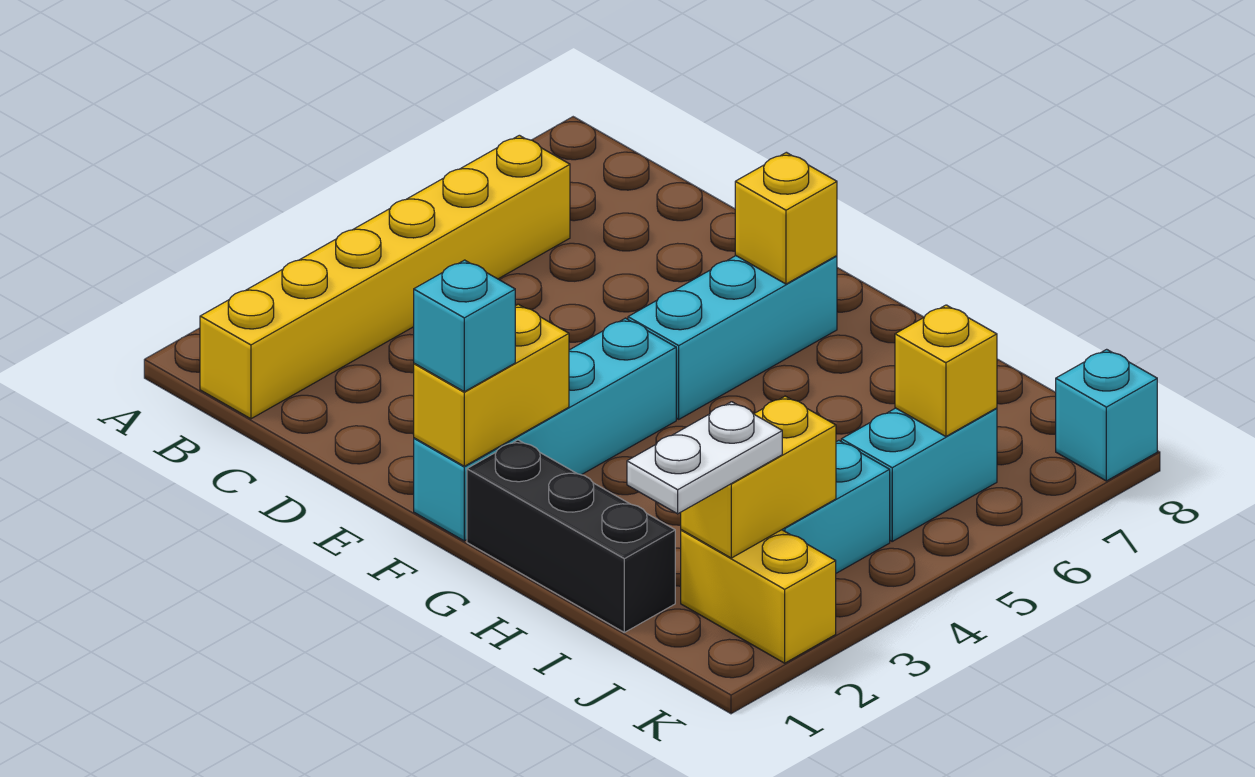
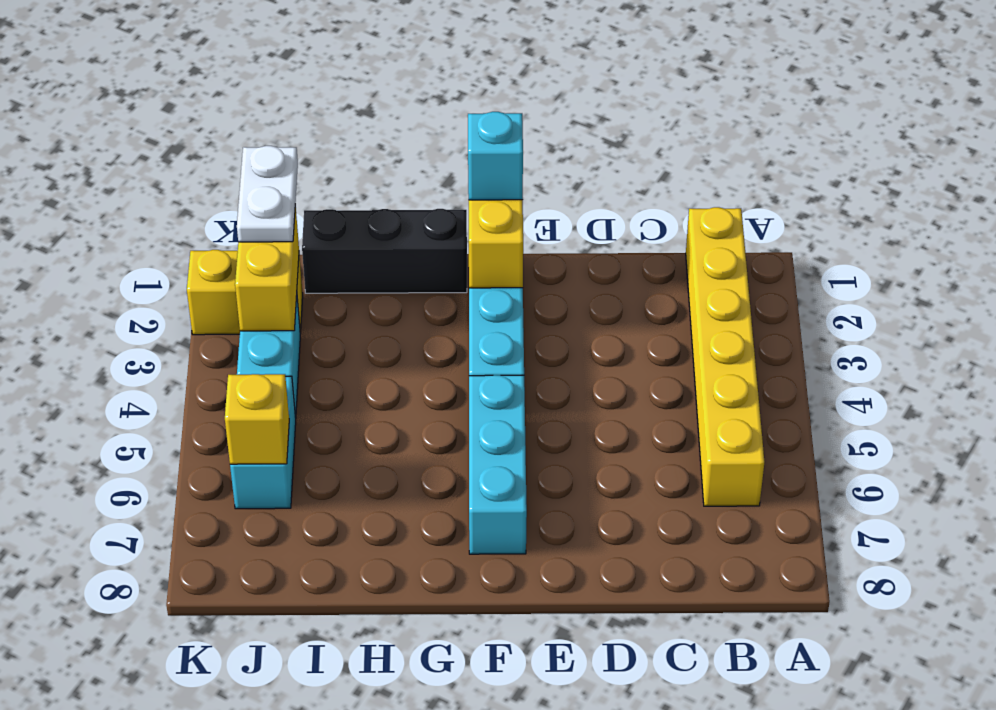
yellow 1x1 brick [735,152,837,284] -> none
cyan 1x1 brick [1056,349,1157,481] -> none

